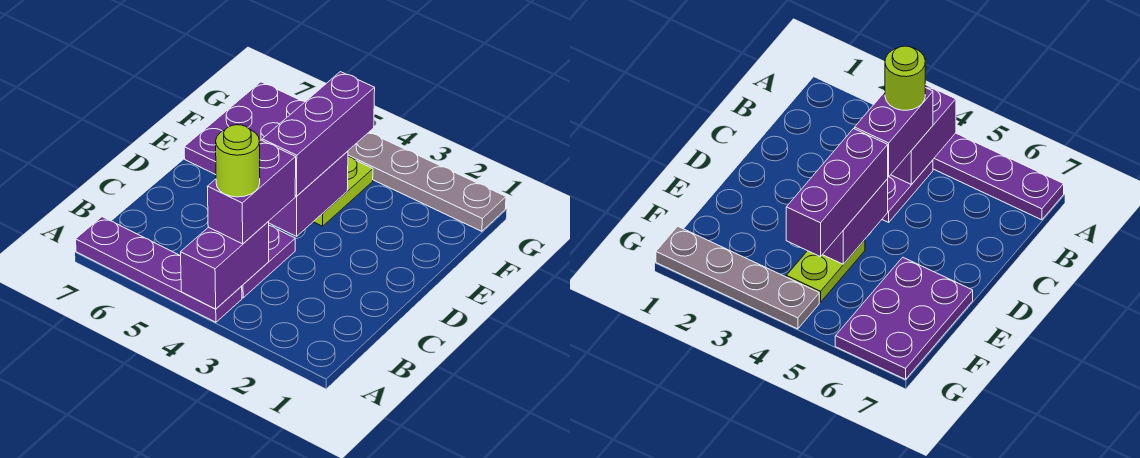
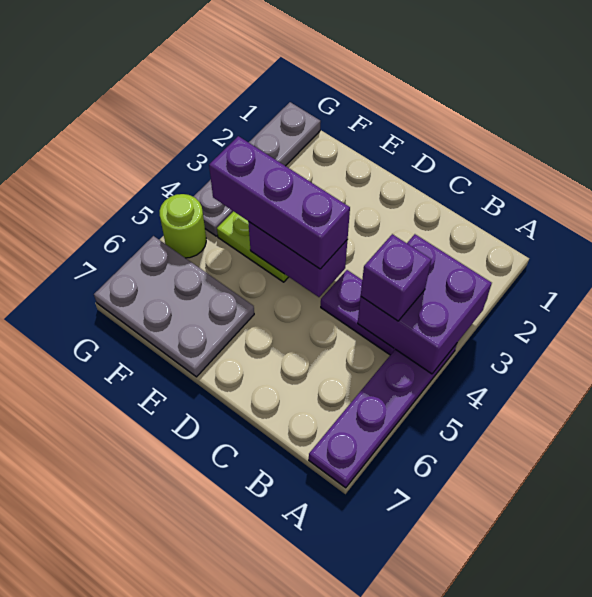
purple 1x2 brick [181,222,269,309] -> purple 2x2 brick [358,234,492,374]
purple 1x2 brick [208,140,296,244] -> purple 1x1 brick [361,234,431,321]
lime 1x1 round brick [216,125,260,197] -> lime 1x1 round brick moved to [160,194,206,258]
purple 2x3 plate [184,82,305,175] -> grey 2x3 plate [94,236,254,377]

